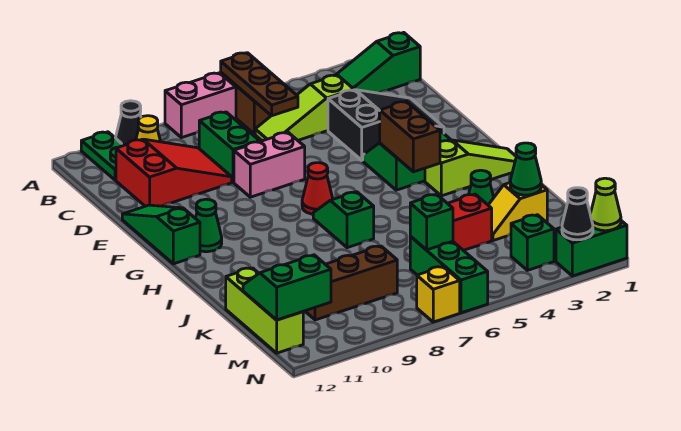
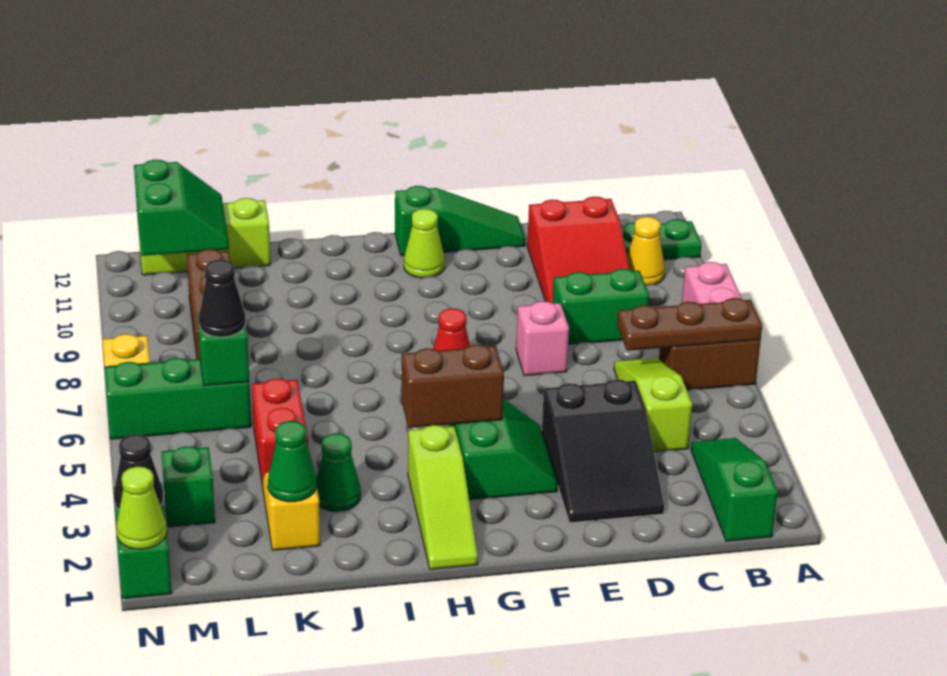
black 1x1 cone [116,101,141,145] -> black 1x1 cone moved to [199,259,245,337]
pink 1x2 brick [234,133,305,197] -> pink 1x1 brick [516,301,569,376]
green 1x1 cone [195,199,222,252] -> lime 1x1 cone [404,209,445,278]
green 1x2 slope [313,192,374,248] -> none

